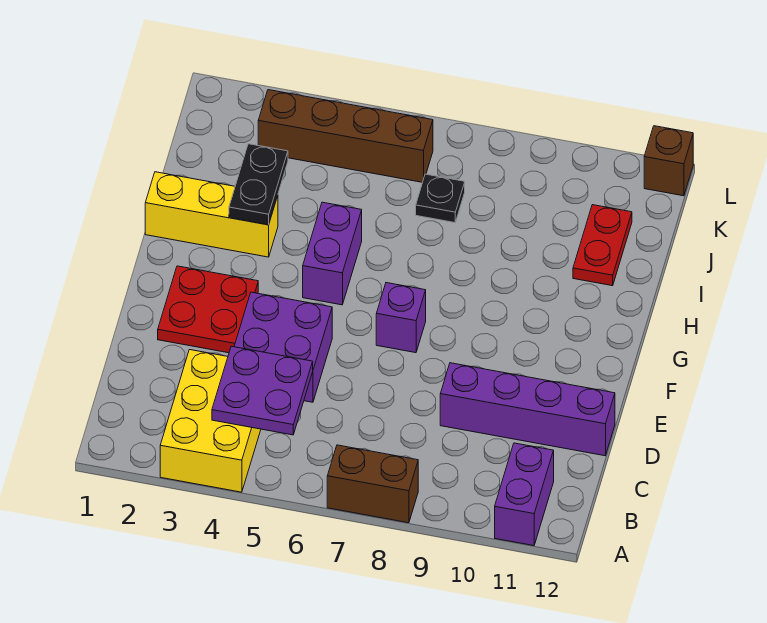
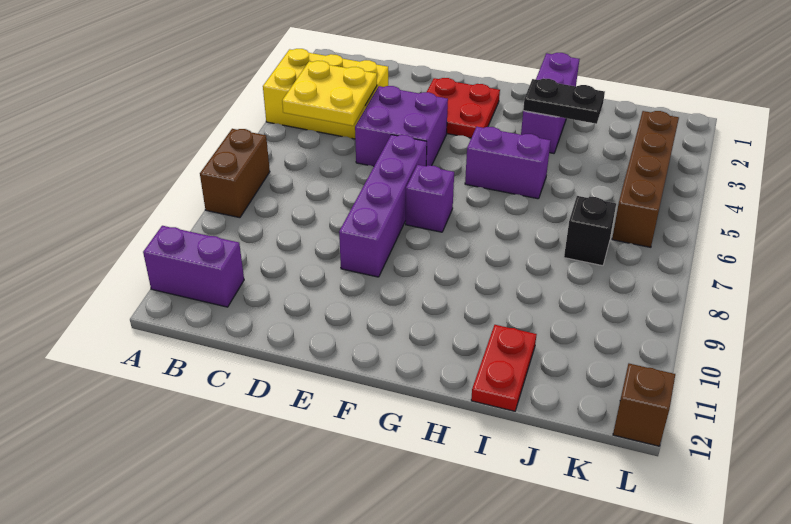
purple 2x2 plate [212,346,313,435] -> yellow 2x2 plate [282,61,377,126]
purple 1x4 brick [440,363,615,456] -> purple 1x4 brick moved to [339,135,427,277]
yellow 1x3 brick [145,172,278,257] -> purple 1x3 brick [521,53,579,153]
red 1x2 plate [573,205,632,286] -> red 1x2 plate turned to [471,325,537,411]
black 1x1 plate [416,174,465,223] -> black 1x1 brick [564,196,616,266]

